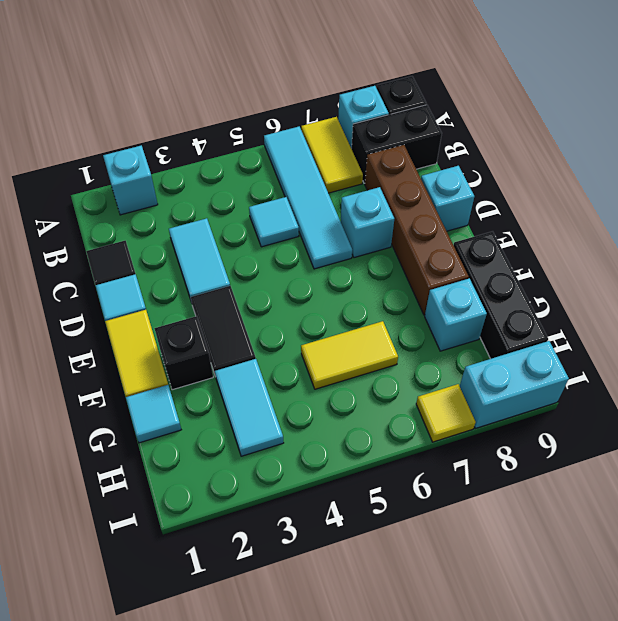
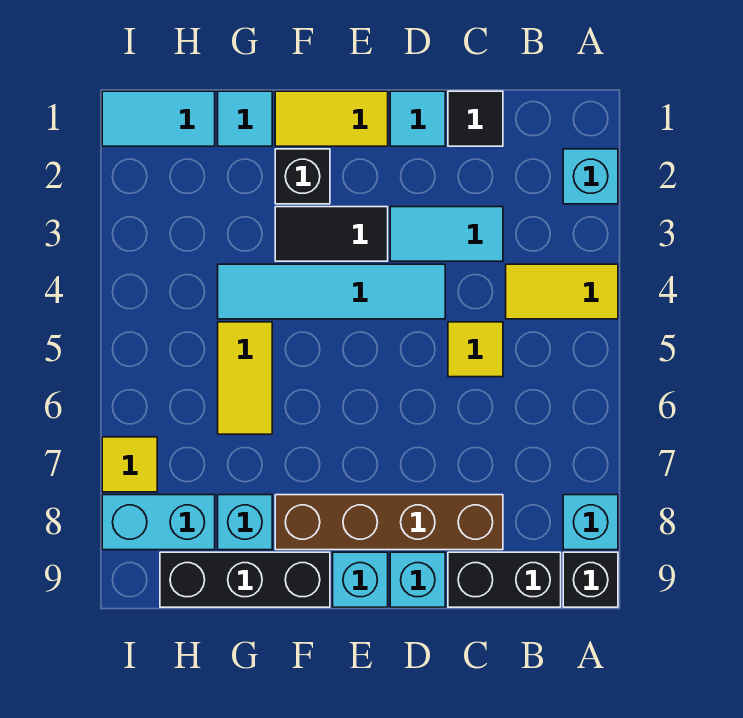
cyan 1x4 tile [264,126,352,269] -> cyan 1x4 tile moved to [218,264,445,319]
yellow 1x2 tile [301,117,363,193] -> yellow 1x2 tile moved to [506,264,618,319]
black 1x2 brick [352,105,442,183] -> black 1x2 brick turned to [448,552,561,607]
cyan 1x1 tile [249,197,299,247] -> yellow 1x1 tile [448,322,503,377]
cyan 1x1 brick [341,187,394,258] -> cyan 1x1 brick moved to [333,552,388,607]
cyan 1x2 tile [215,359,284,456] -> cyan 1x2 tile moved to [102,91,215,146]
cyan 1x2 brick [460,341,569,428] -> cyan 1x2 brick turned to [102,495,215,550]

